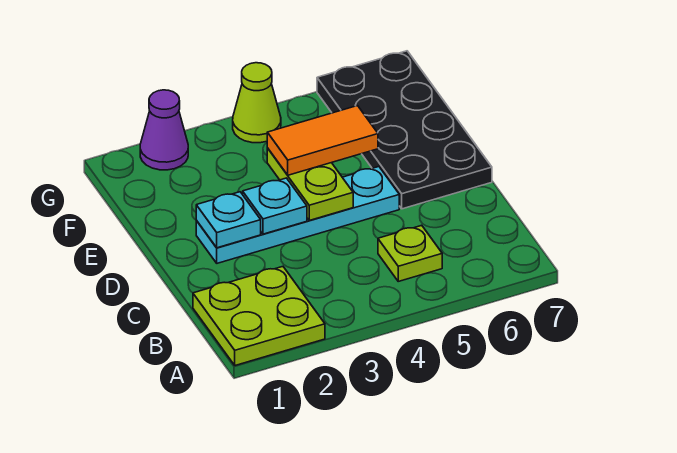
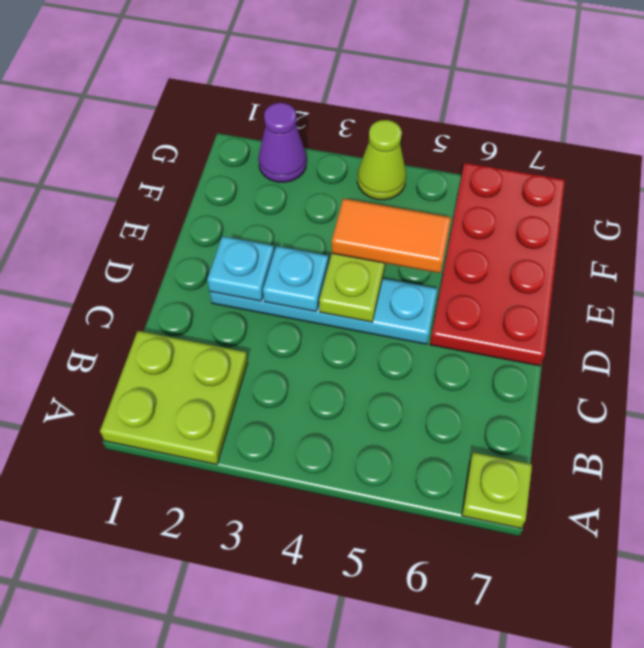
lime 1x1 plate [378,225,442,281] -> lime 1x1 plate moved to [462,452,532,528]
black 2x4 plate [317,51,492,209] -> red 2x4 plate [430,163,565,366]

